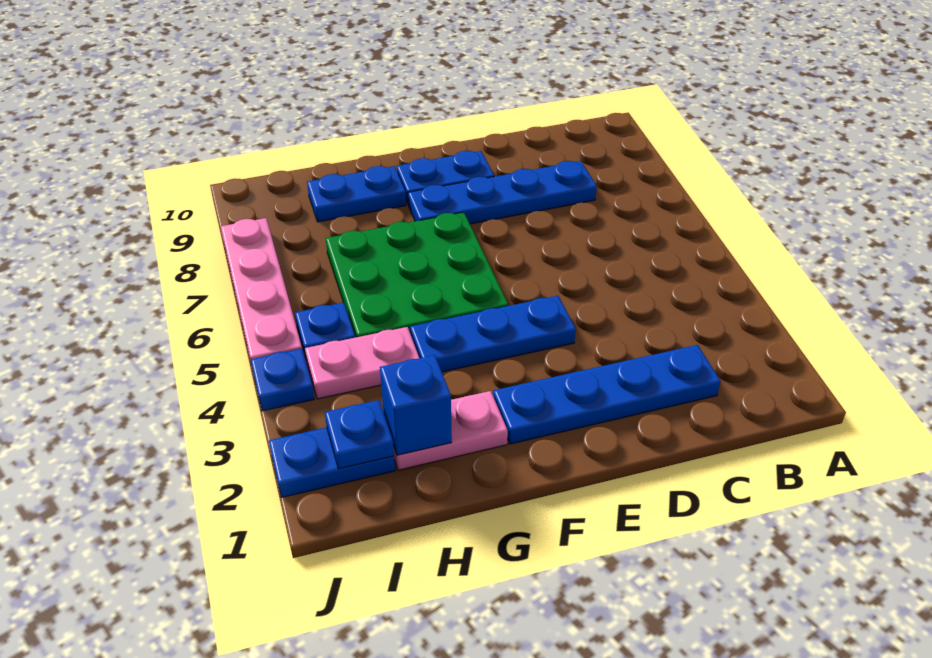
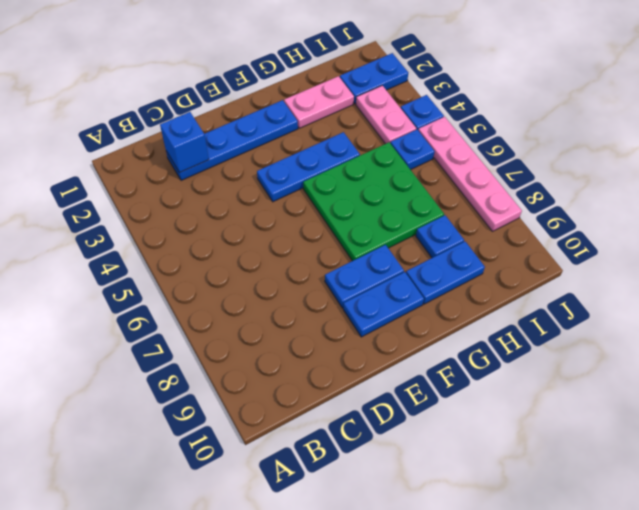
blue 1x4 plate [408,161,597,224] -> blue 1x2 plate [325,245,404,308]
blue 1x1 brick [380,355,452,455] -> blue 1x1 brick moved to [160,112,209,173]
pink 1x2 plate [305,327,419,399] -> pink 1x2 plate turned to [356,86,416,144]
blue 1x1 plate [325,400,394,469] -> blue 1x1 plate moved to [416,215,464,258]

